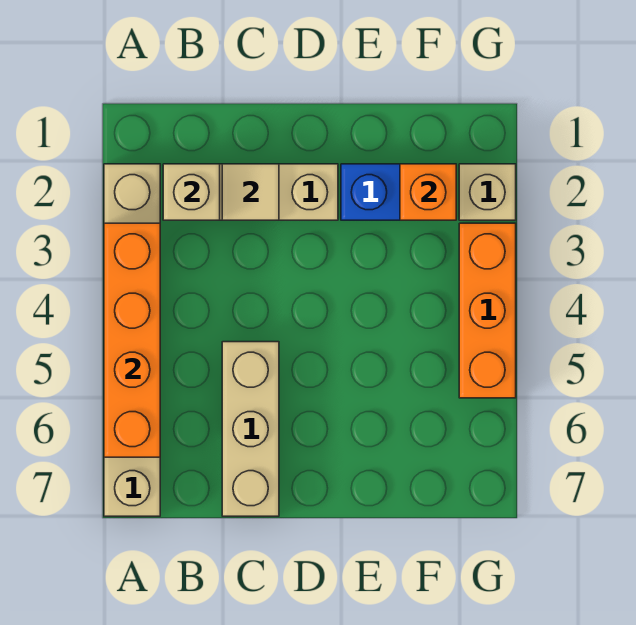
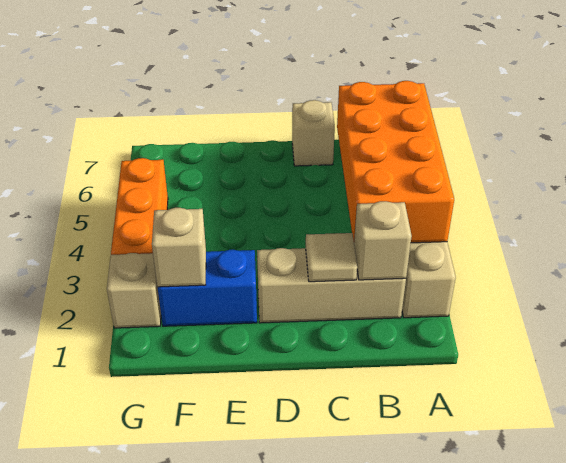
orange 1x4 brick [104,223,160,457] -> orange 2x4 brick [337,81,454,243]
tan 1x3 brick [222,342,279,516] -> tan 1x1 brick [292,100,335,166]
orange 1x1 brick [400,164,456,220] -> tan 1x1 brick [152,208,206,287]

